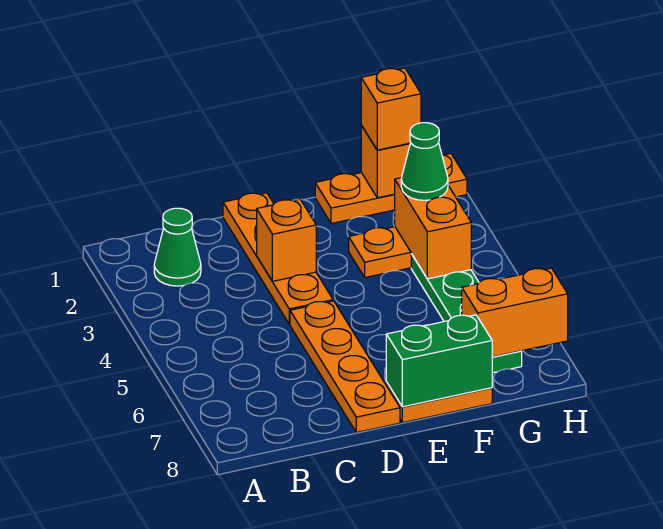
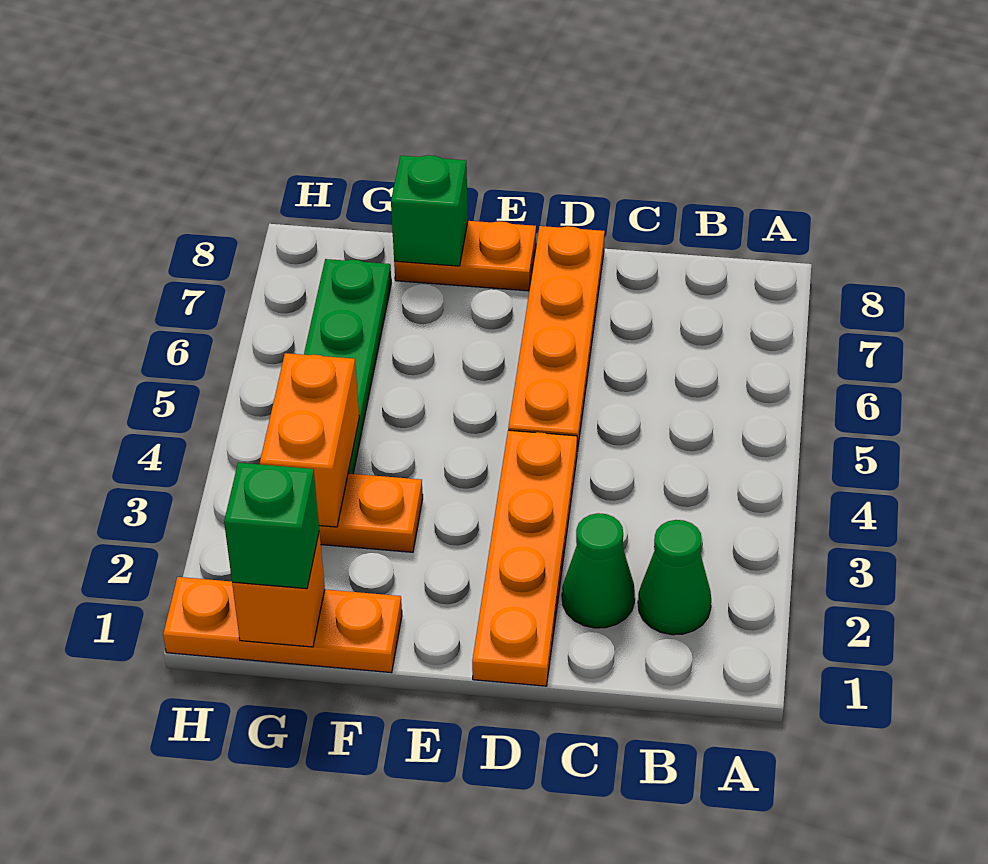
orange 1x1 brick [257,199,316,281] -> none
green 1x2 brick [386,315,492,407] -> green 1x1 brick [391,155,468,266]
orange 1x1 brick [361,68,421,150] -> green 1x1 brick [224,463,319,589]
green 1x1 cone [401,123,448,200] -> green 1x1 cone moved to [562,513,635,628]
orange 1x2 brick [462,268,568,357] -> none

